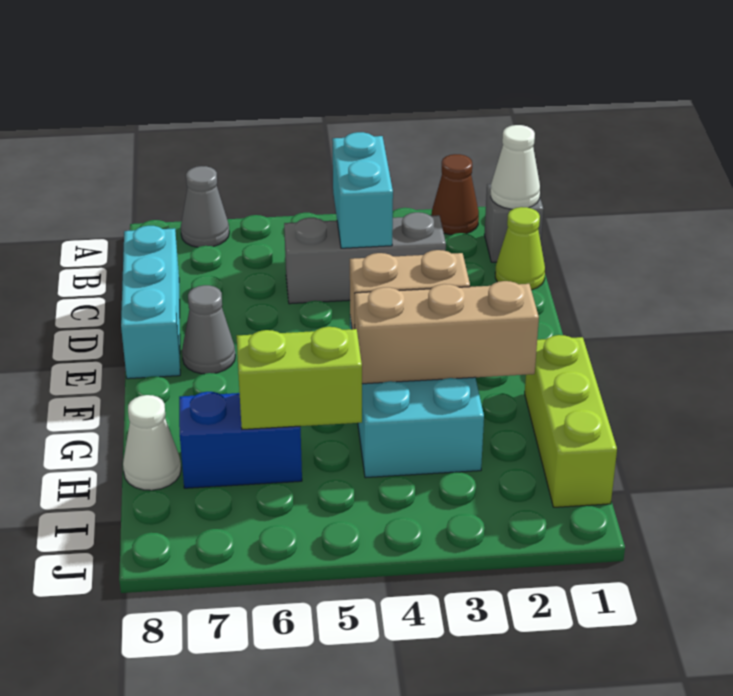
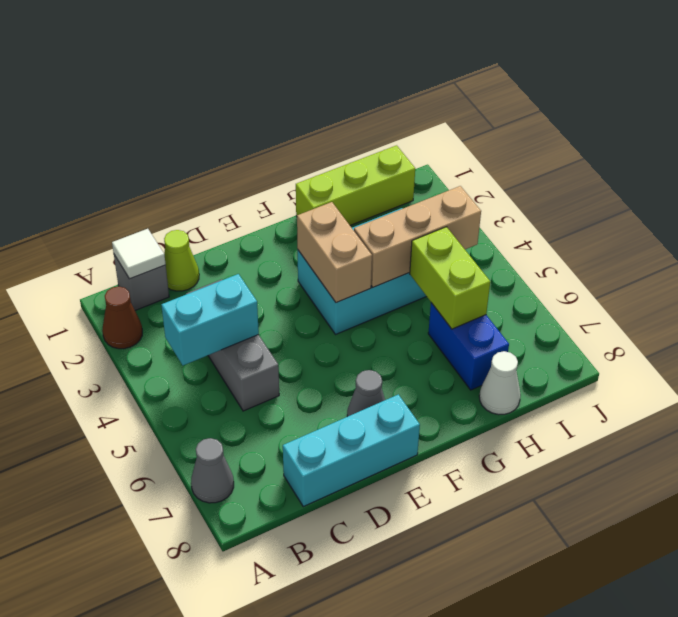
white 1x1 cone [491,125,540,209] -> white 1x1 tile [112,229,166,279]
tan 1x3 brick [355,281,539,384] -> tan 1x3 brick turned to [354,186,481,287]

